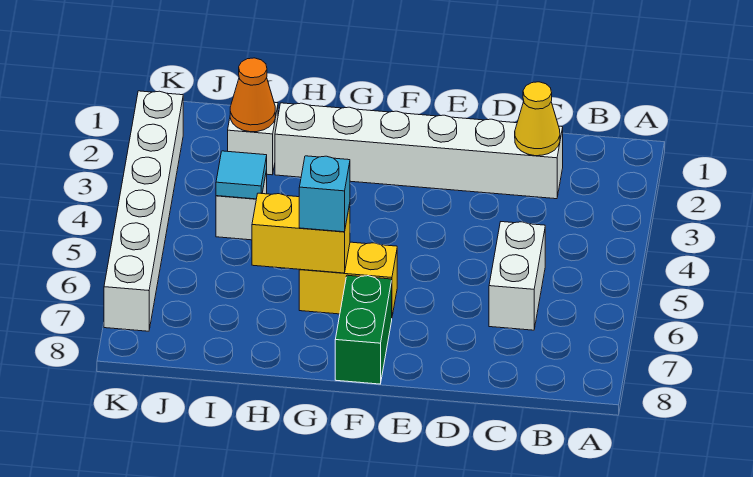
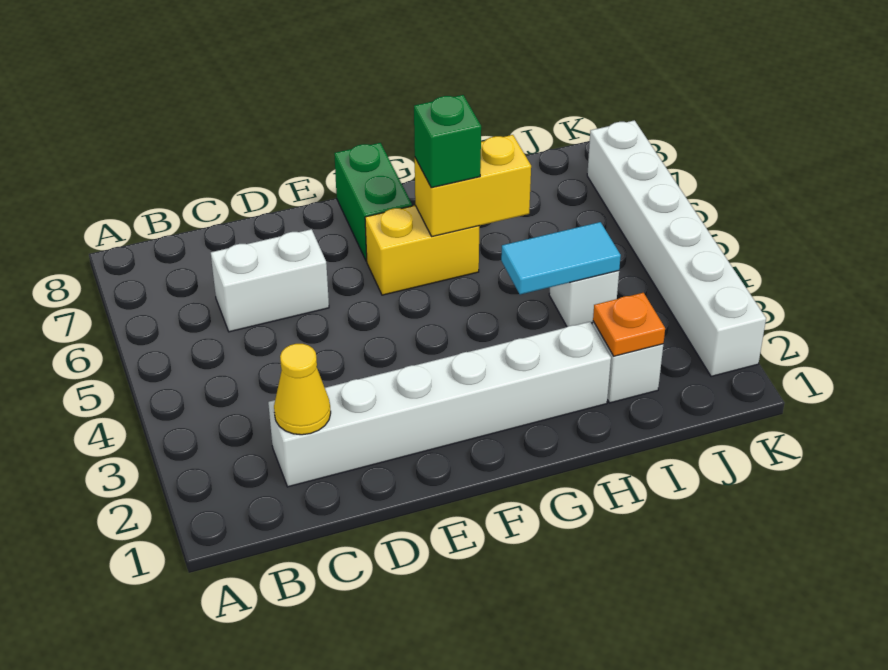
white 1x2 brick [489,222,545,330] -> white 1x2 brick turned to [211,229,329,332]
cyan 1x1 brick [299,156,350,232] -> green 1x1 brick [414,95,481,188]
orange 1x1 cone [230,58,275,132] -> orange 1x1 plate [593,293,665,356]
cyan 1x1 tile [216,151,267,199] -> cyan 1x2 tile [501,222,621,294]

